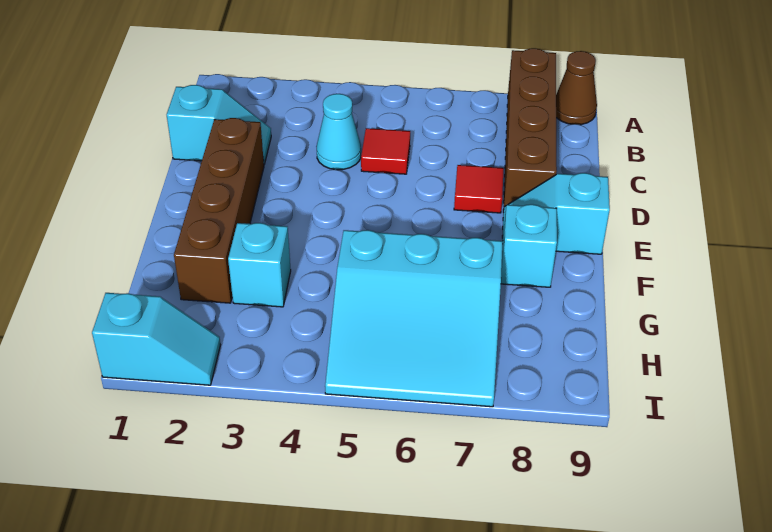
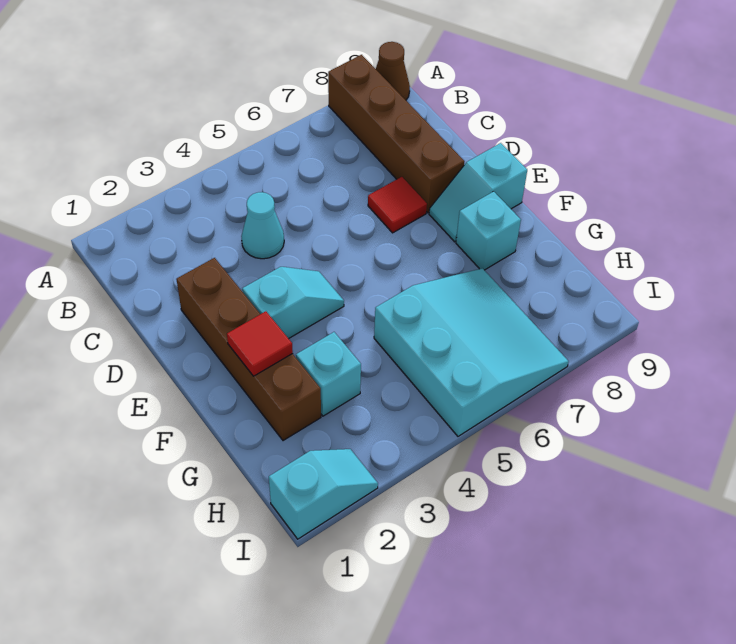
cyan 1x2 slope [167,85,271,164] -> cyan 1x2 slope moved to [242,267,344,339]
red 1x1 tile [361,128,410,174] -> red 1x1 tile moved to [227,311,293,376]
cyan 3x3 slope [325,230,503,407] -> cyan 3x3 slope turned to [374,268,569,436]

